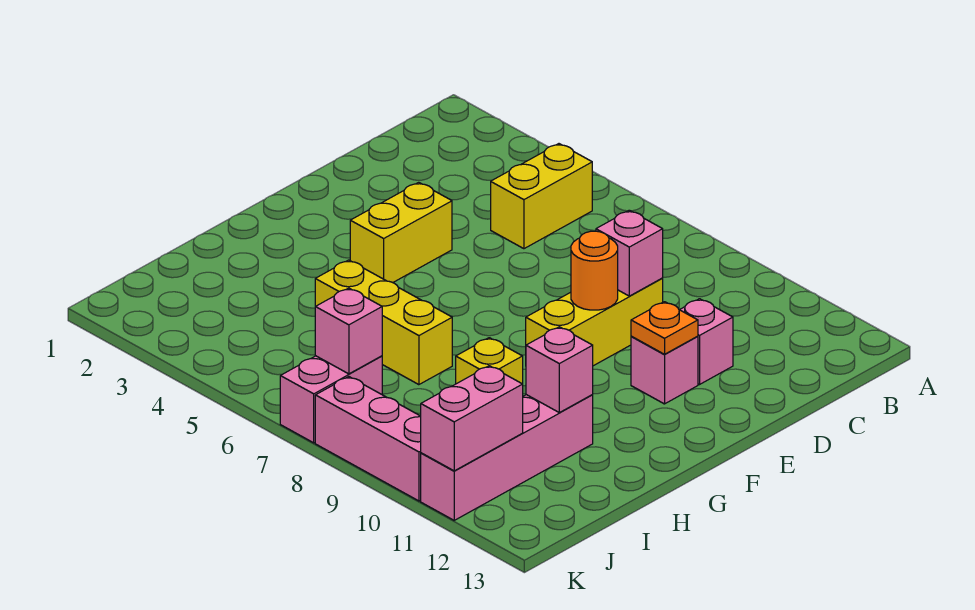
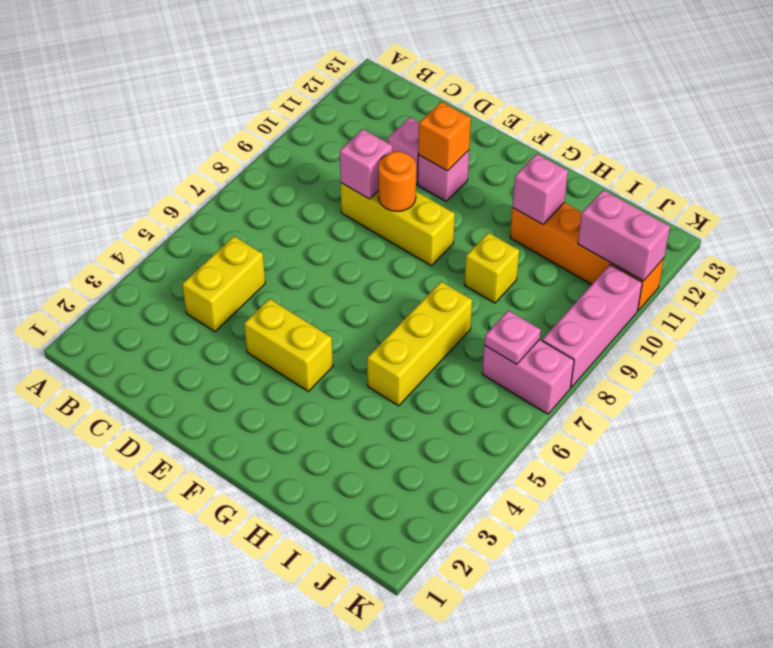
yellow 1x2 brick [491,144,592,249] -> yellow 1x2 brick turned to [182,236,265,332]
orange 1x1 plate [631,302,698,354] -> orange 1x1 brick [418,102,471,171]
pink 1x4 brick [421,395,593,520] -> orange 1x4 brick [510,203,664,311]
pink 1x1 brick [315,288,382,374] -> pink 1x1 plate [484,310,541,364]

